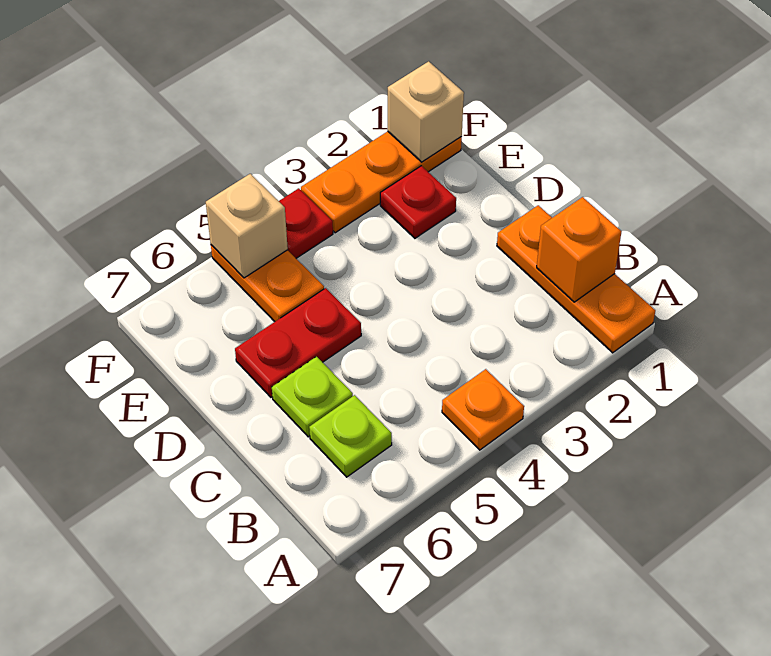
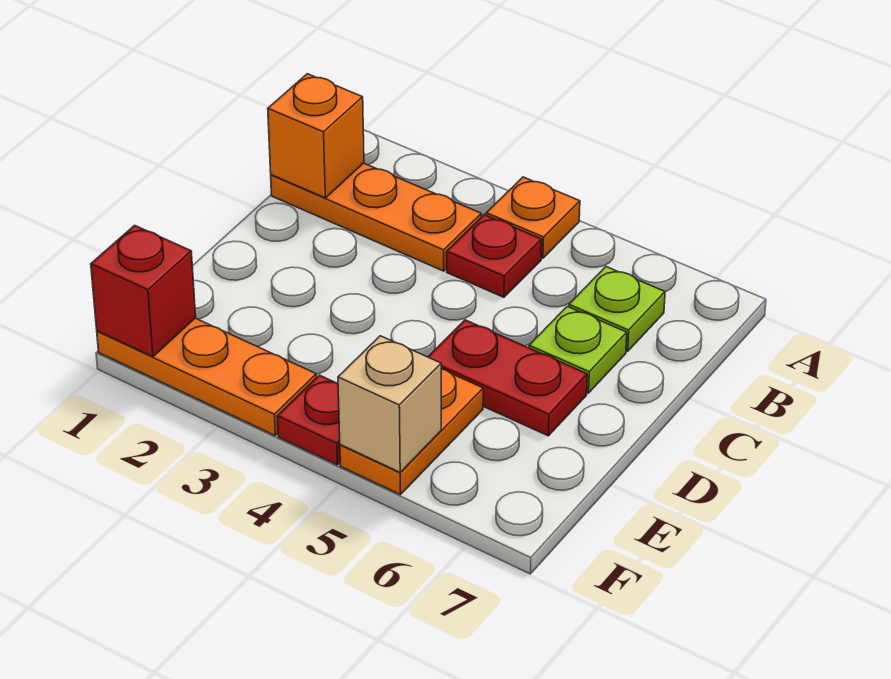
orange 1x3 plate [497,205,655,353] -> orange 1x3 plate turned to [271,163,481,271]
red 1x1 plate [380,166,456,238] -> red 1x1 plate moved to [447,215,542,297]
tan 1x1 brick [388,61,464,162] -> red 1x1 brick [91,225,196,357]

